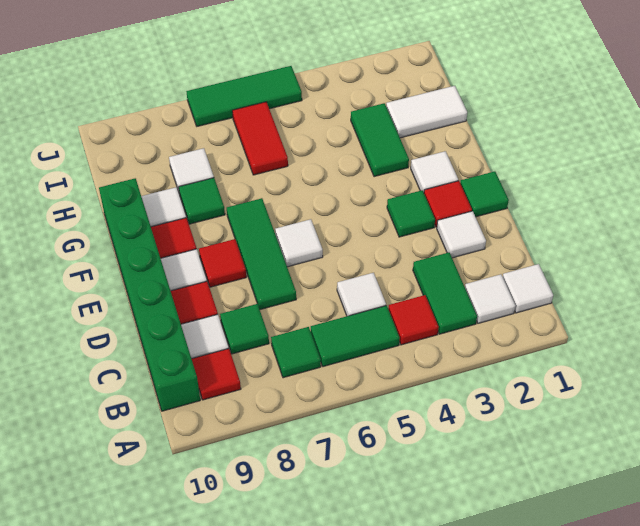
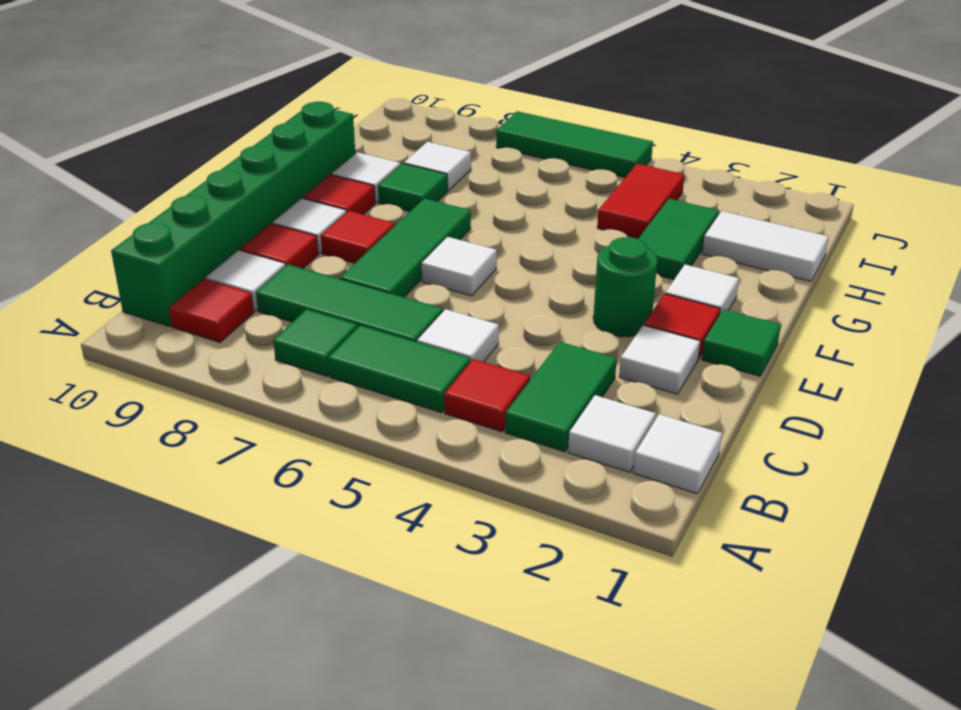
green 1x1 tile [220,304,269,354] -> green 1x3 tile [256,264,443,342]
green 1x1 tile [387,190,435,237] -> green 1x1 round brick [593,237,657,337]
red 1x2 tile [232,102,288,175] -> red 1x2 tile moved to [597,164,684,238]

